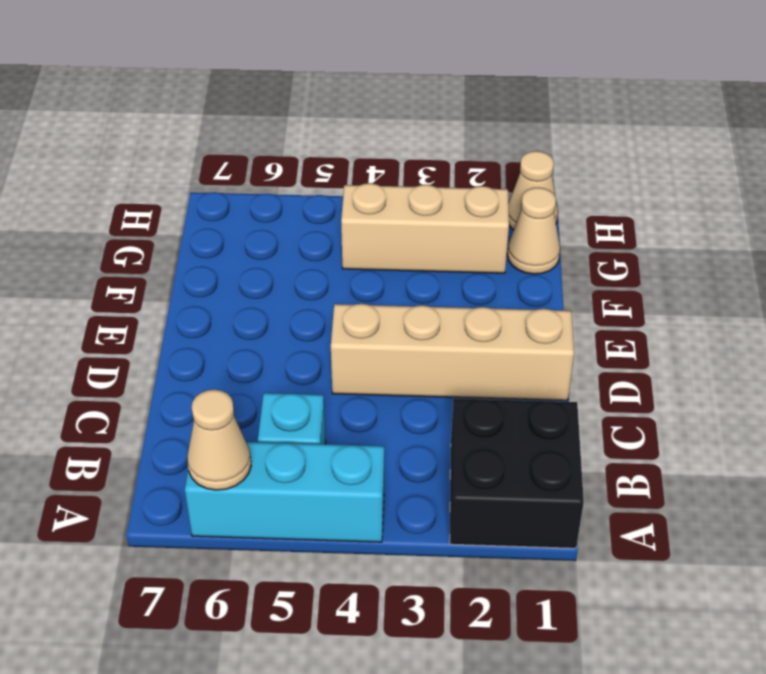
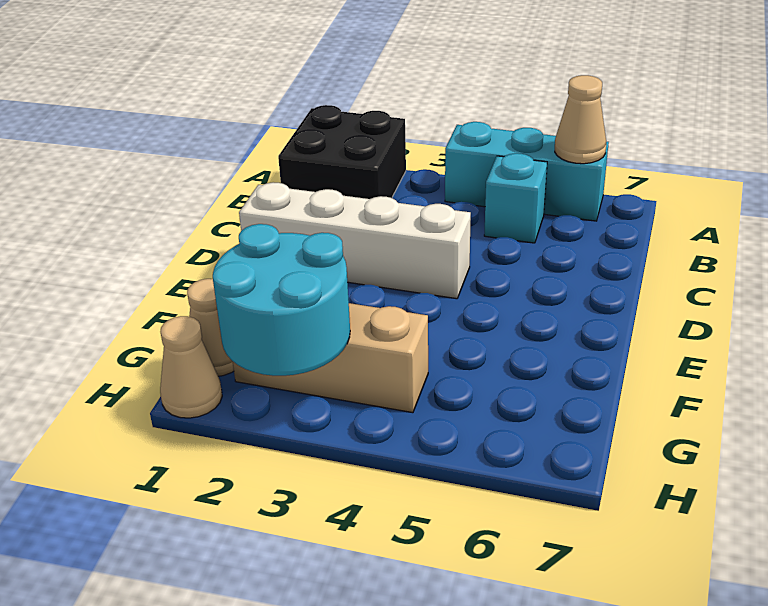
tan 1x4 brick [331,304,574,401] -> white 1x4 brick [239,182,471,299]
none -> cyan 2x2 round brick [213,224,350,376]

